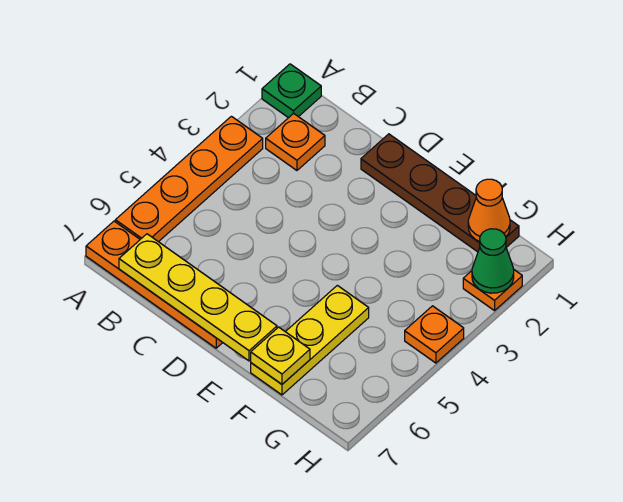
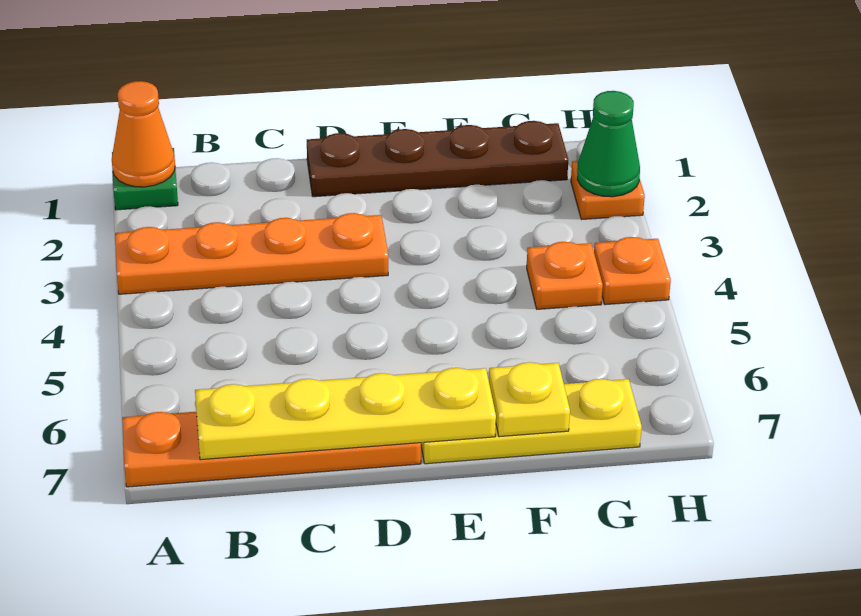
orange 1x4 plate [115,116,263,242] -> orange 1x4 plate turned to [115,213,388,294]
orange 1x1 plate [266,113,325,170] -> orange 1x1 plate moved to [527,242,603,309]
yellow 1x3 plate [251,285,369,395] -> yellow 1x3 plate turned to [421,379,642,464]
orange 1x1 cone [468,179,510,242] -> orange 1x1 cone moved to [112,81,175,187]

